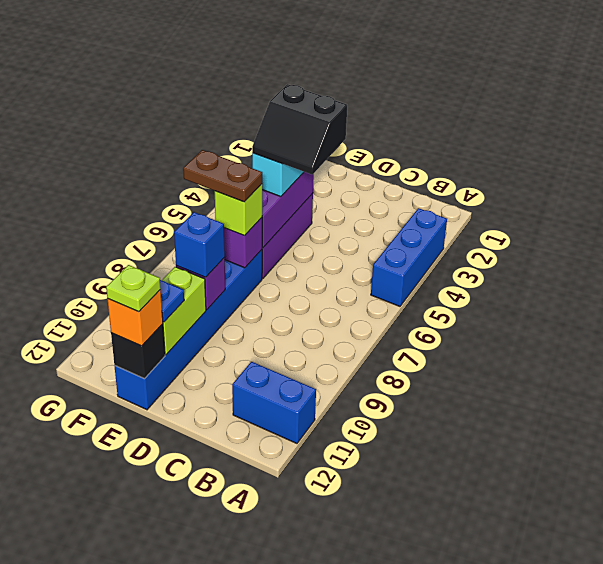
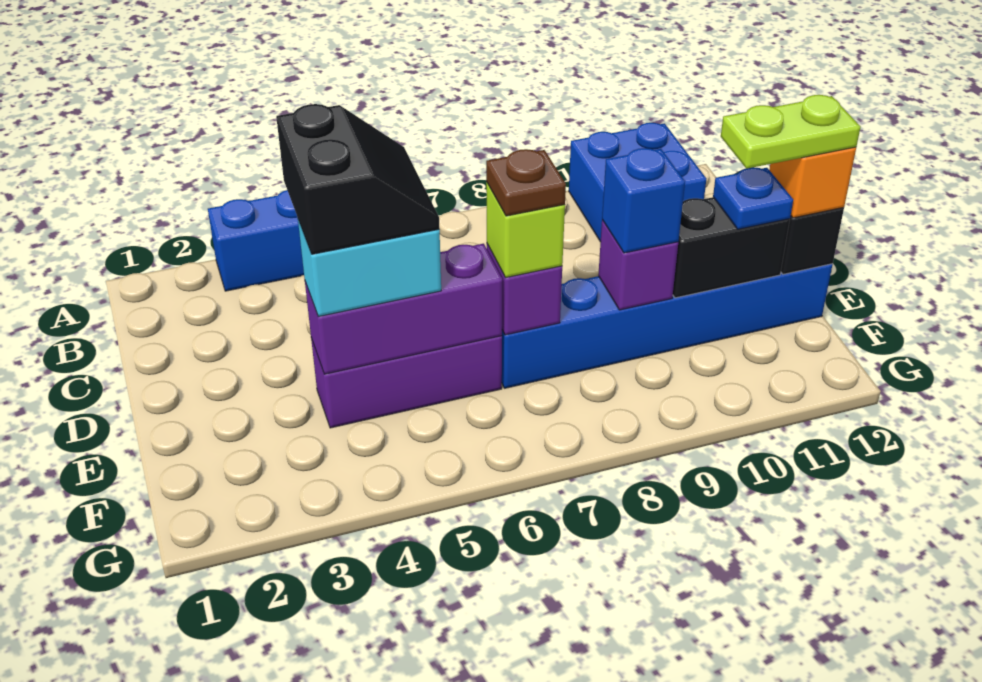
blue 1x2 brick [232,362,316,443] -> blue 2x2 brick [569,123,706,242]
brown 1x2 plate [183,150,262,202] -> brown 1x1 plate [486,149,566,216]
lime 1x2 brick [162,267,206,355] -> black 1x2 brick [673,197,790,298]
lime 1x1 plate [106,265,161,312] -> lime 1x2 plate [721,95,860,169]

